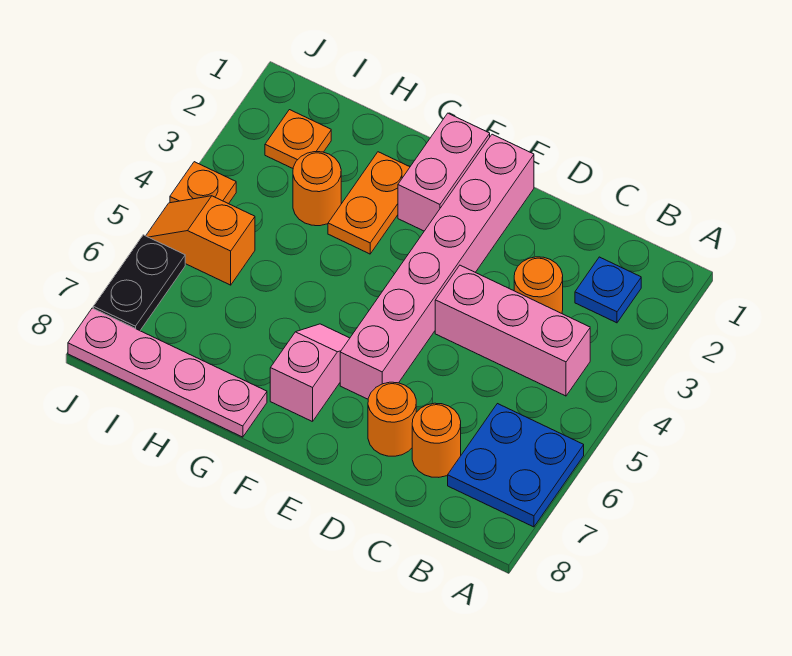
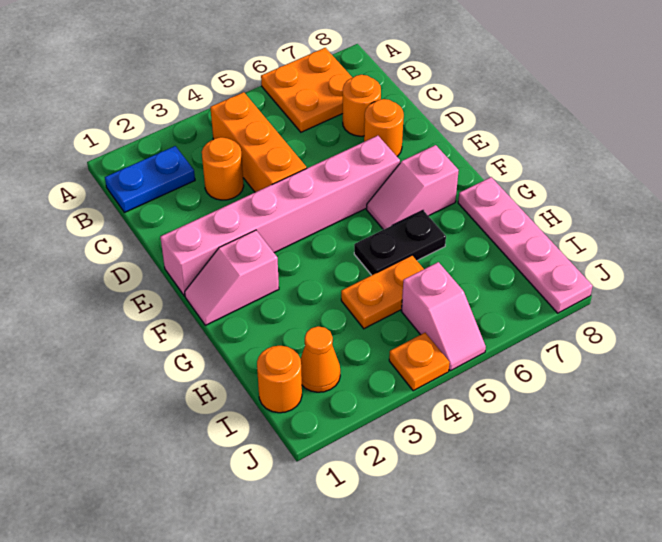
blue 2x2 plate [448,404,584,527] -> orange 2x2 plate [261,48,352,132]
blue 1x1 plate [575,257,641,323] -> blue 1x2 plate [105,146,195,213]
pink 1x3 brick [435,265,590,396] -> orange 1x3 brick [210,92,307,192]
pink 1x2 brick [398,113,490,231] -> pink 1x2 slope [185,230,279,325]
orange 1x2 plate [328,152,410,254] -> orange 1x2 plate moved to [341,255,424,329]
orange 1x1 round brick [293,152,341,226] -> orange 1x1 round brick moved to [257,346,302,413]
orange 1x1 plate [265,110,331,168] -> orange 1x1 cone [300,326,340,392]
orange 1x2 slope [146,196,255,285] -> pink 1x2 slope [401,262,486,371]
black 1x2 plate [93,235,185,331] -> black 1x2 plate moved to [354,210,446,275]

